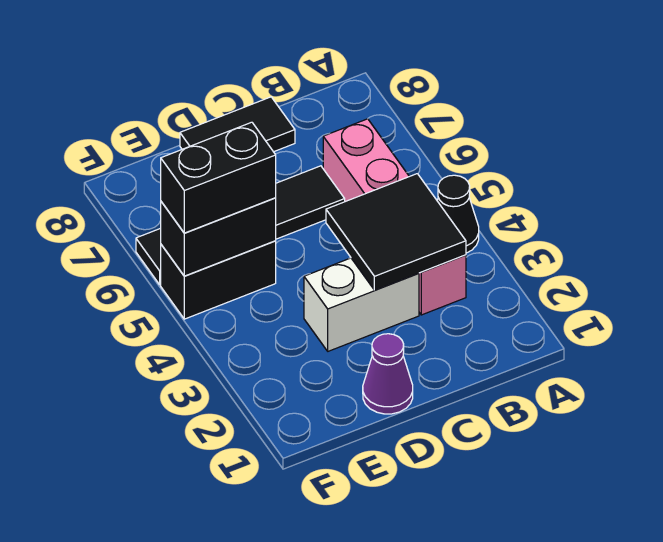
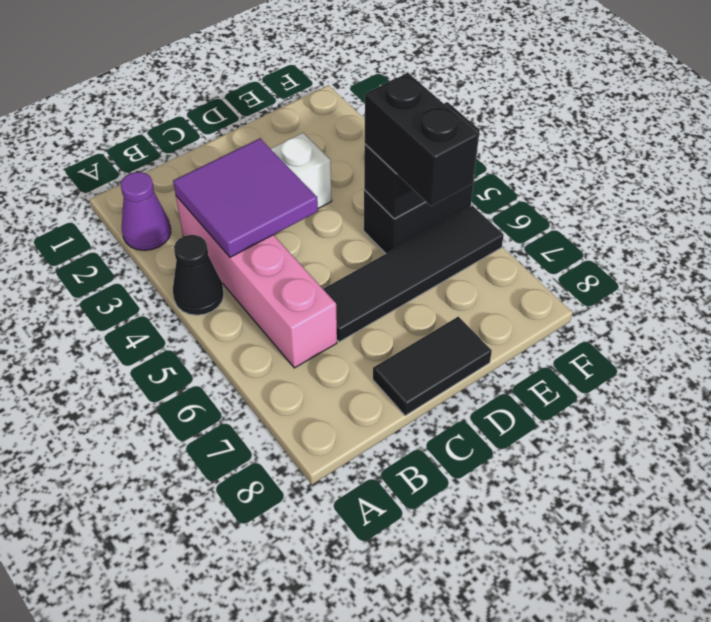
black 2x2 tile [326,174,466,290] -> purple 2x2 tile [173,138,318,257]
purple 1x1 cone [363,334,413,414] -> purple 1x1 cone moved to [121,172,171,251]
black 1x2 brick [161,122,276,233] -> black 1x2 brick turned to [365,73,478,206]

